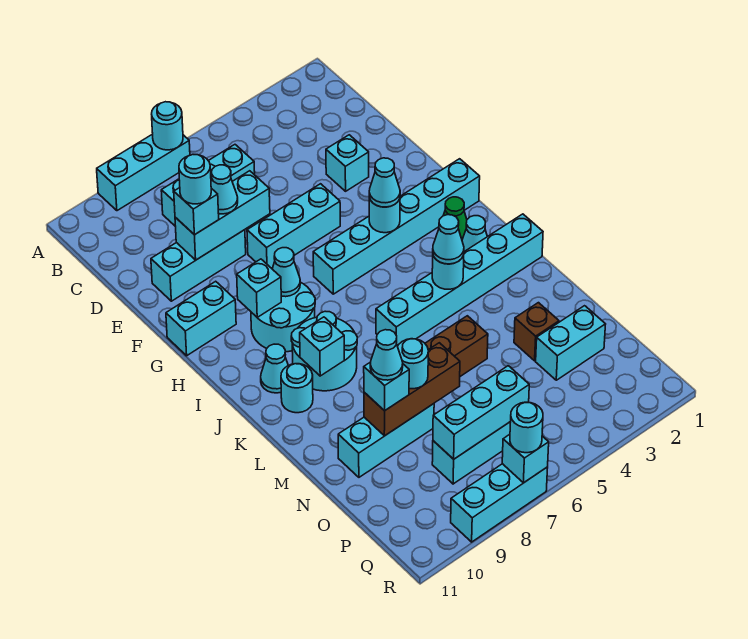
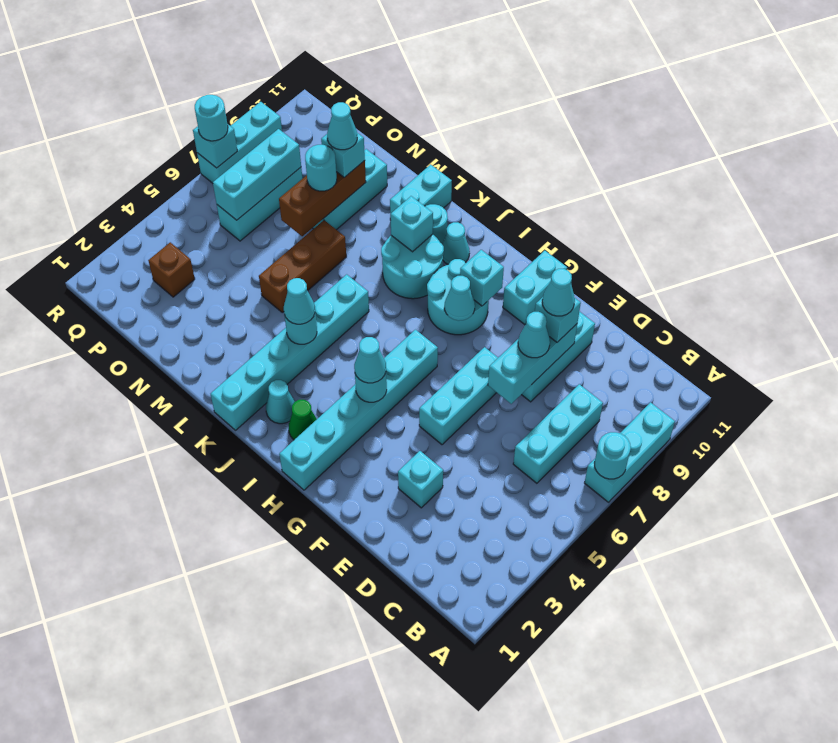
cyan 1x1 round brick [179,155,211,204] -> cyan 1x1 cone [542,269,575,316]
brown 1x1 brick [514,303,559,361] -> brown 1x1 brick moved to [148,242,195,297]
cyan 1x2 brick [536,306,606,380] -> cyan 1x2 brick moved to [390,164,452,220]

